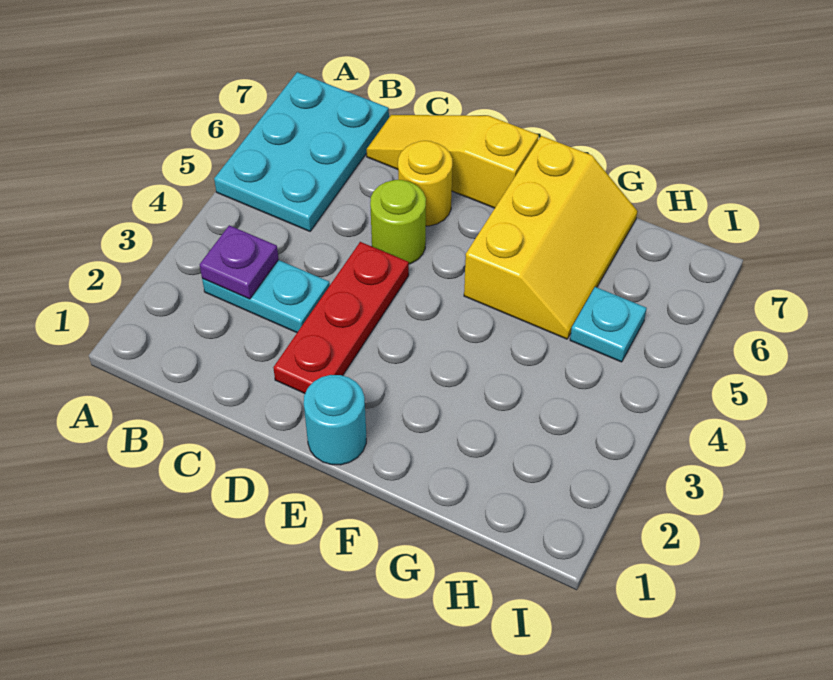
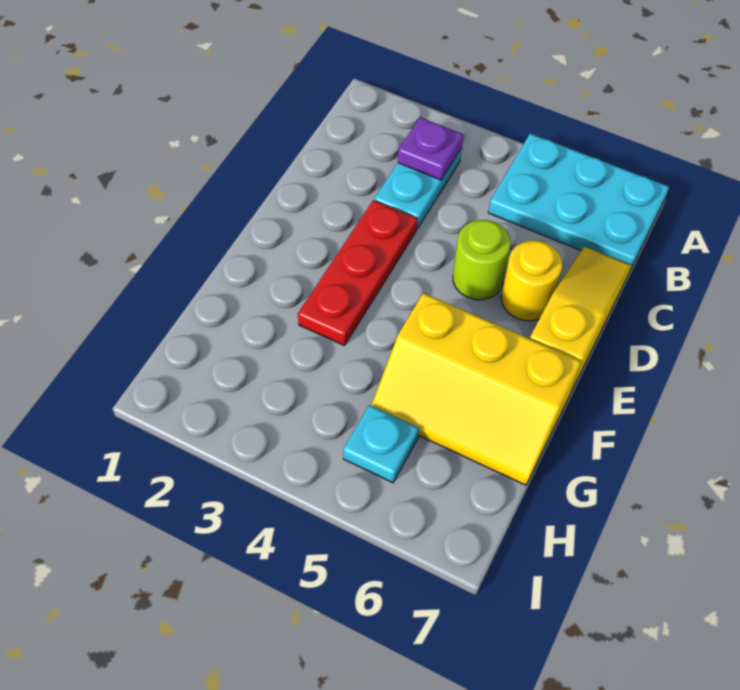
red 1x3 plate [273,242,409,393] -> red 1x3 plate turned to [298,200,417,346]
cyan 1x1 round brick [304,375,366,465] -> none

